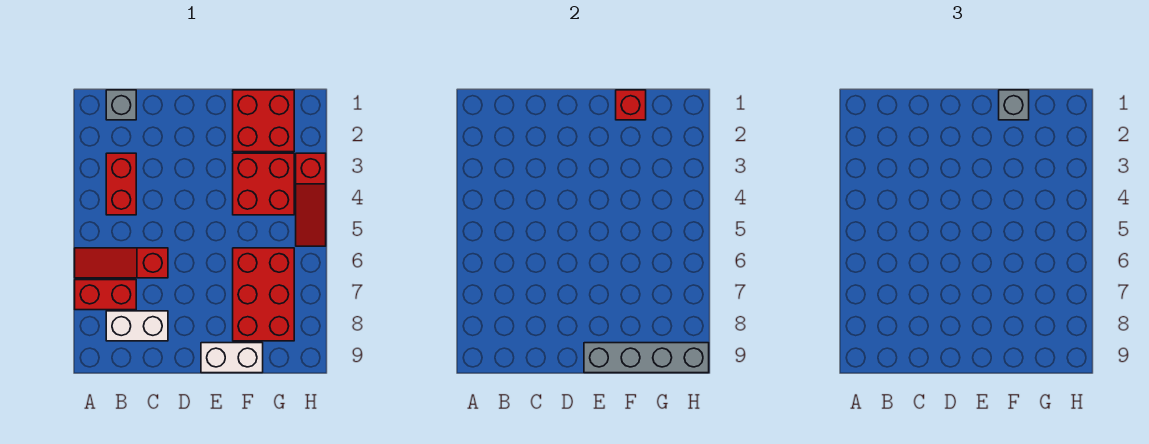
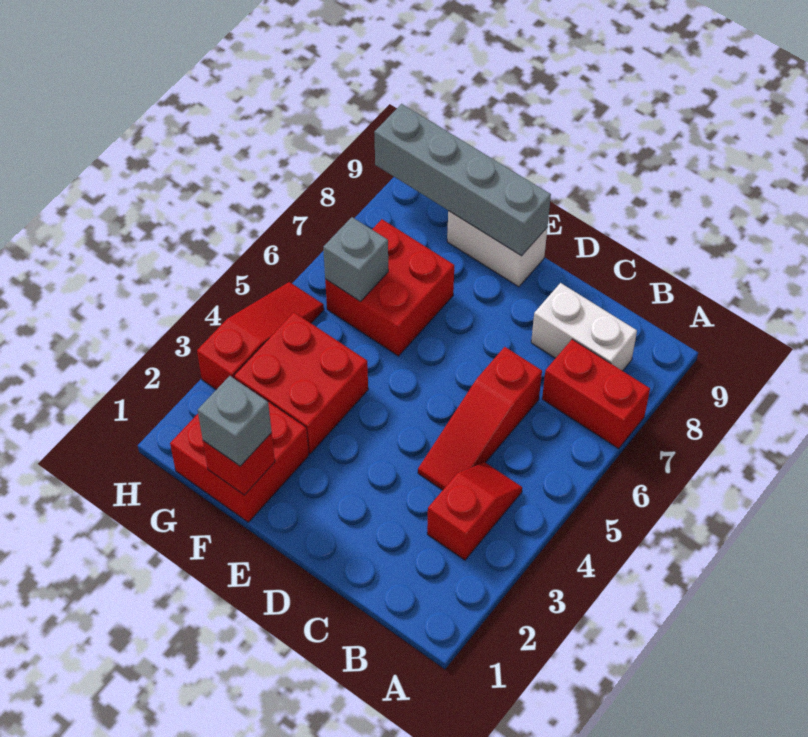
red 1x3 slope [75,248,168,278] -> red 1x3 slope turned to [418,347,542,490]
grey 1x1 brick [106,90,136,120] -> grey 1x1 brick moved to [323,217,388,301]
red 1x2 brick [106,153,136,215] -> red 1x2 slope [427,462,522,560]
red 2x3 brick [233,248,294,341] -> red 2x2 brick [325,219,454,356]

